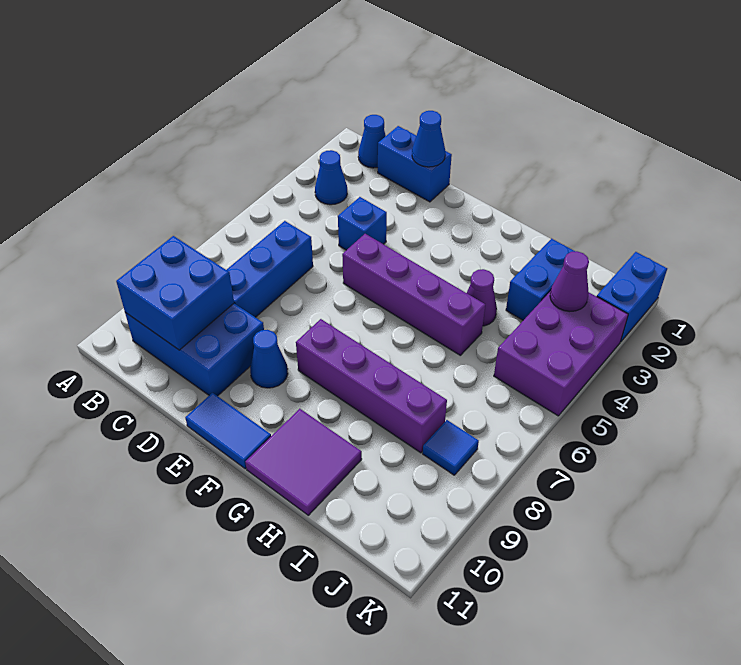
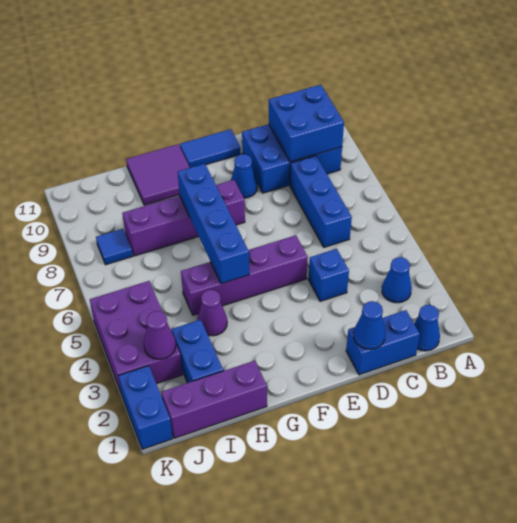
none -> blue 1x4 brick [178,164,249,284]
none -> purple 1x3 brick [161,361,267,438]

